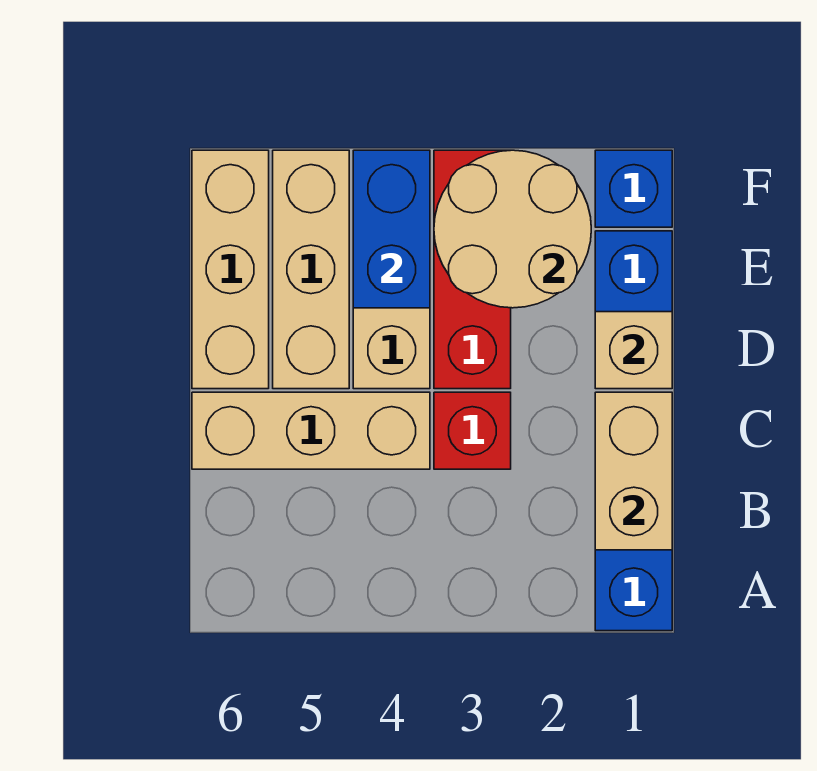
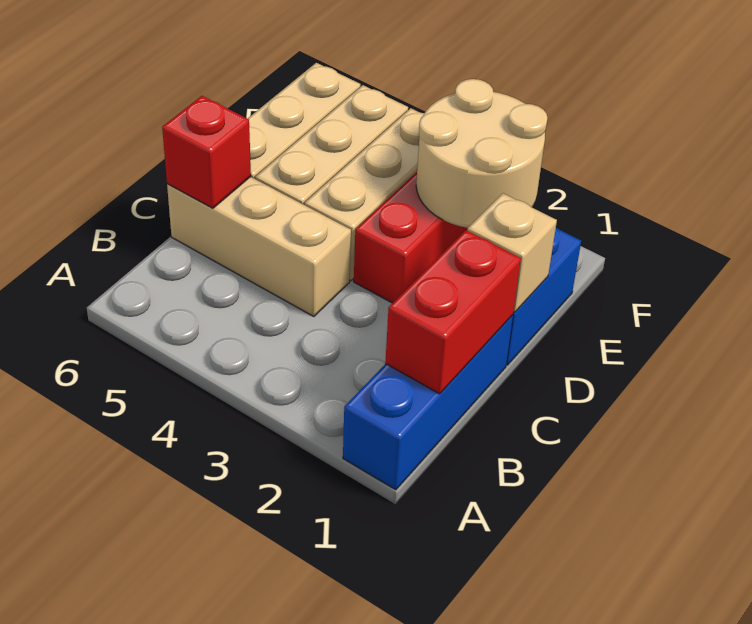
tan 1x2 brick [595,392,672,550] -> red 1x2 brick [385,230,521,394]
red 1x1 brick [434,392,511,469] -> red 1x1 brick moved to [162,96,251,208]
blue 1x2 brick [353,150,430,308] -> none
blue 1x1 brick [595,150,672,227] -> none

